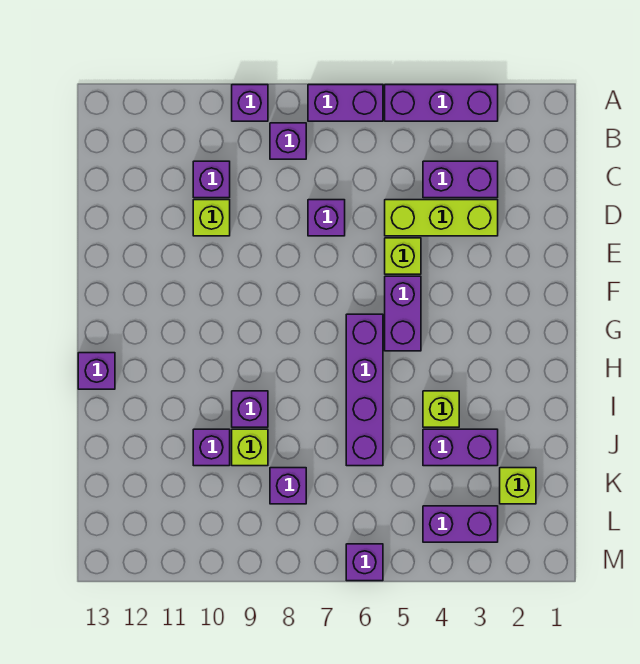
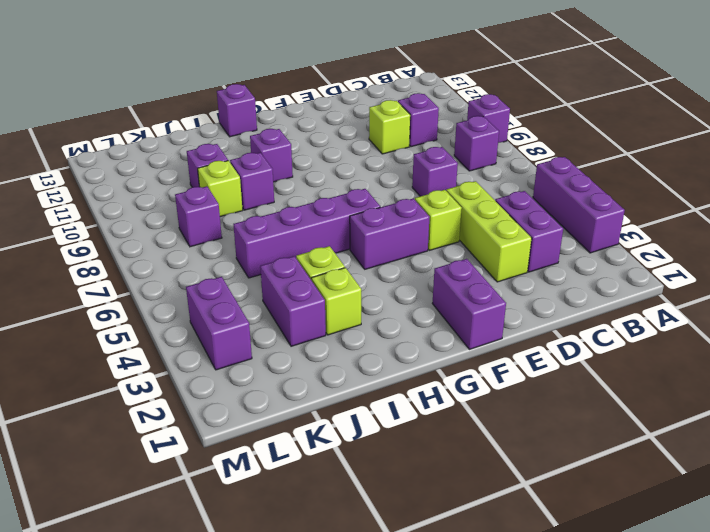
purple 1x2 brick [308,85,383,121] -> purple 1x2 brick moved to [432,259,506,349]
lime 1x1 brick [500,468,536,504] -> lime 1x1 brick moved to [312,268,361,335]
purple 1x1 brick [346,544,383,581] -> purple 1x1 brick moved to [250,129,293,182]

